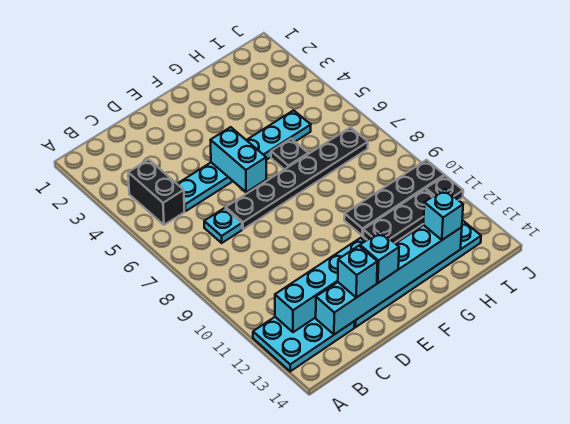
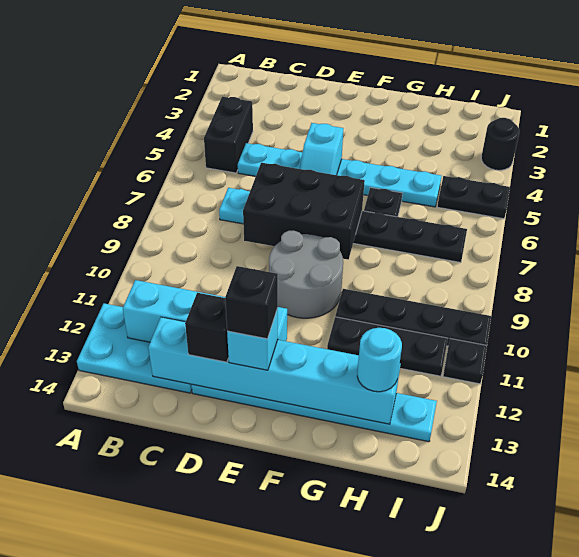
none -> black 2x3 brick [243,163,365,259]
cyan 1x1 brick [338,246,377,298] -> black 1x1 brick [185,293,229,362]
cyan 1x2 brick [210,127,266,192] -> cyan 1x2 slope [300,123,344,175]
none -> grey 2x2 round brick [269,231,343,318]
none -> black 1x1 brick [225,266,278,339]
cyan 1x1 brick [423,189,463,240] -> cyan 1x1 round brick [357,328,402,392]
none -> black 1x2 plate [437,176,510,219]
none -> black 1x1 round brick [481,118,519,170]

